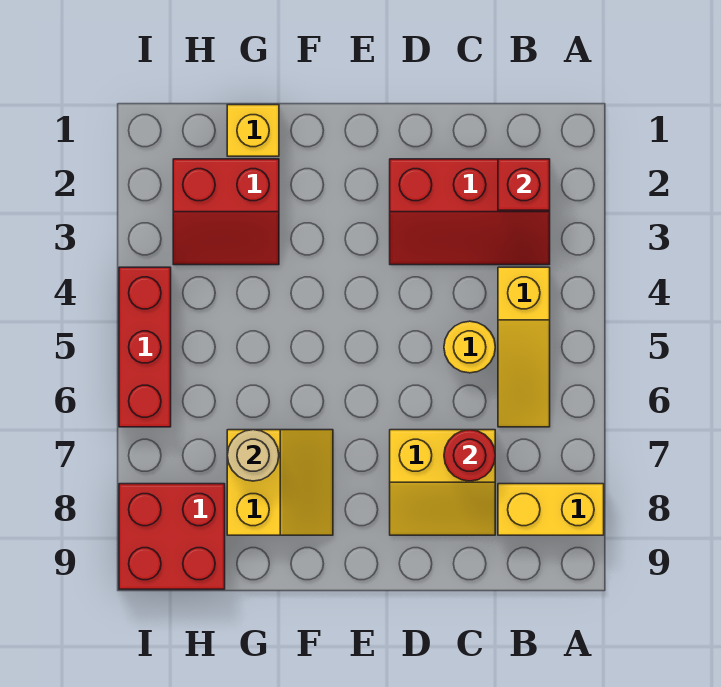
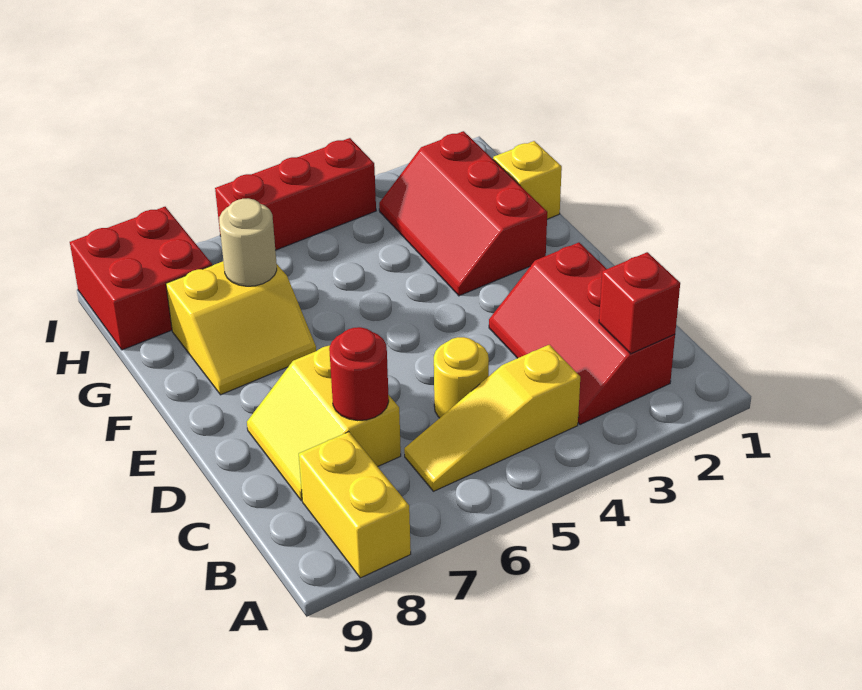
red 2x2 slope [173,159,279,265] -> red 2x3 slope [379,131,547,296]

